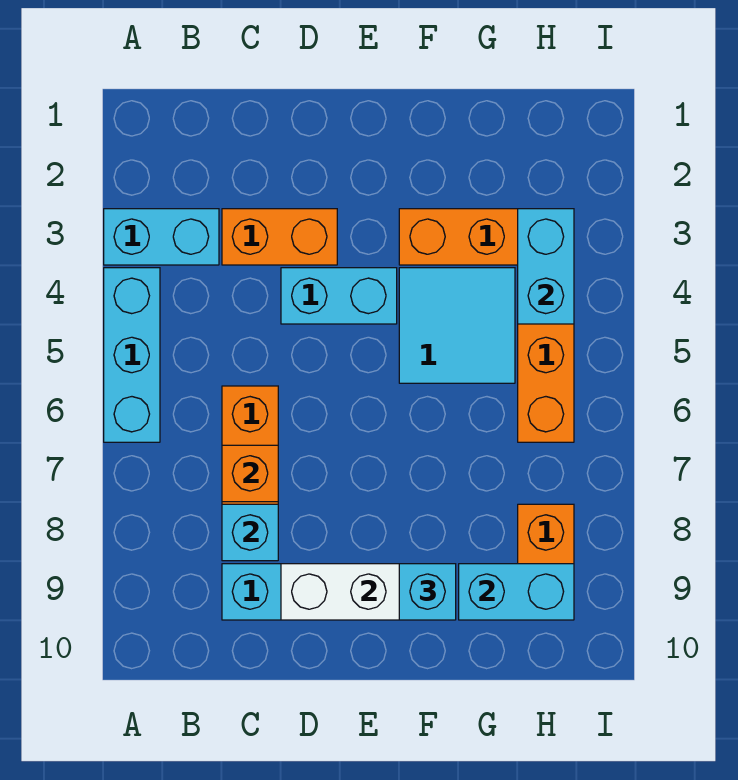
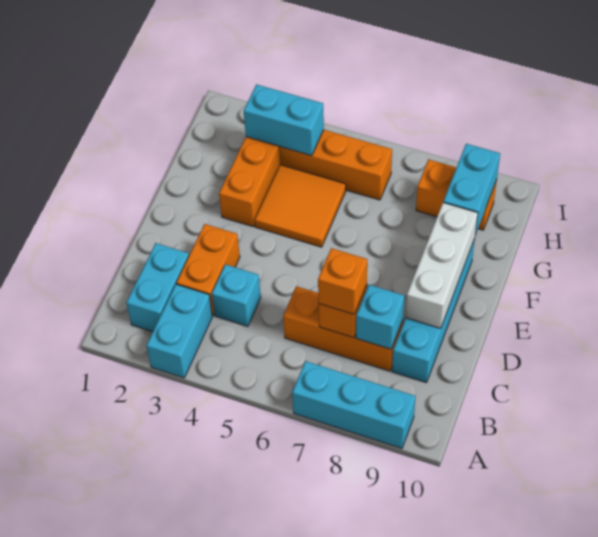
cyan 1x3 brick [104,268,160,442] -> cyan 1x3 brick moved to [292,361,415,448]
none -> orange 1x1 brick [318,248,367,314]
cyan 1x2 brick [281,268,397,324] -> cyan 1x2 brick moved to [126,243,189,332]
cyan 2x2 tile [399,268,515,383] -> orange 2x2 tile [255,165,346,247]
cyan 1x1 brick [399,564,456,620] -> cyan 1x1 brick moved to [212,264,261,326]

